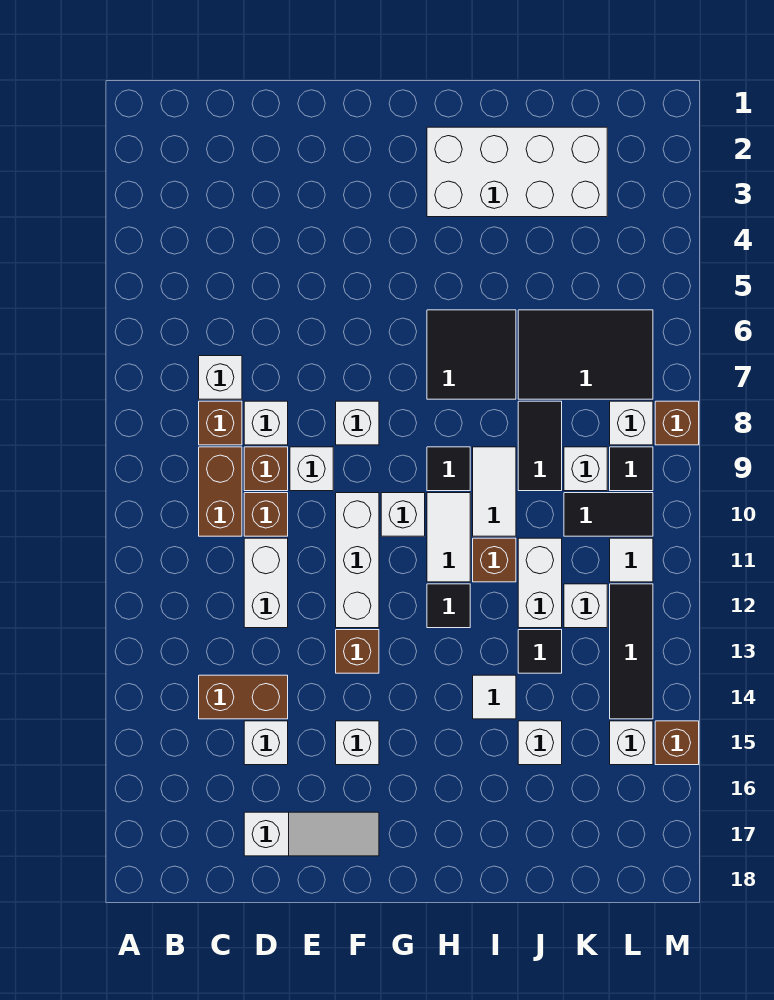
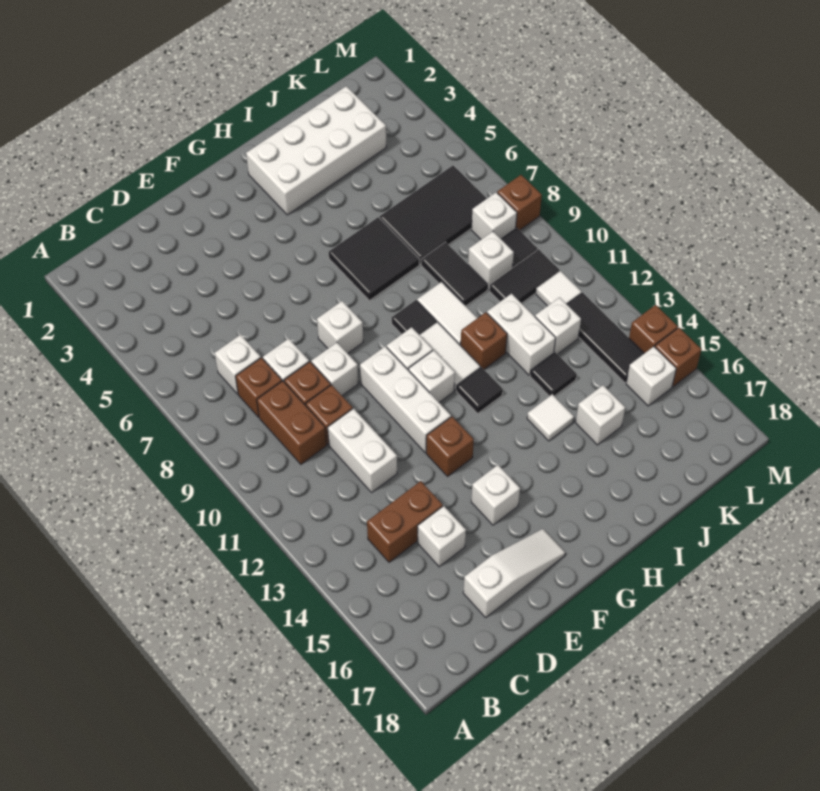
none -> white 1x1 brick [409,350,455,402]
none -> brown 1x1 brick [629,305,678,353]

